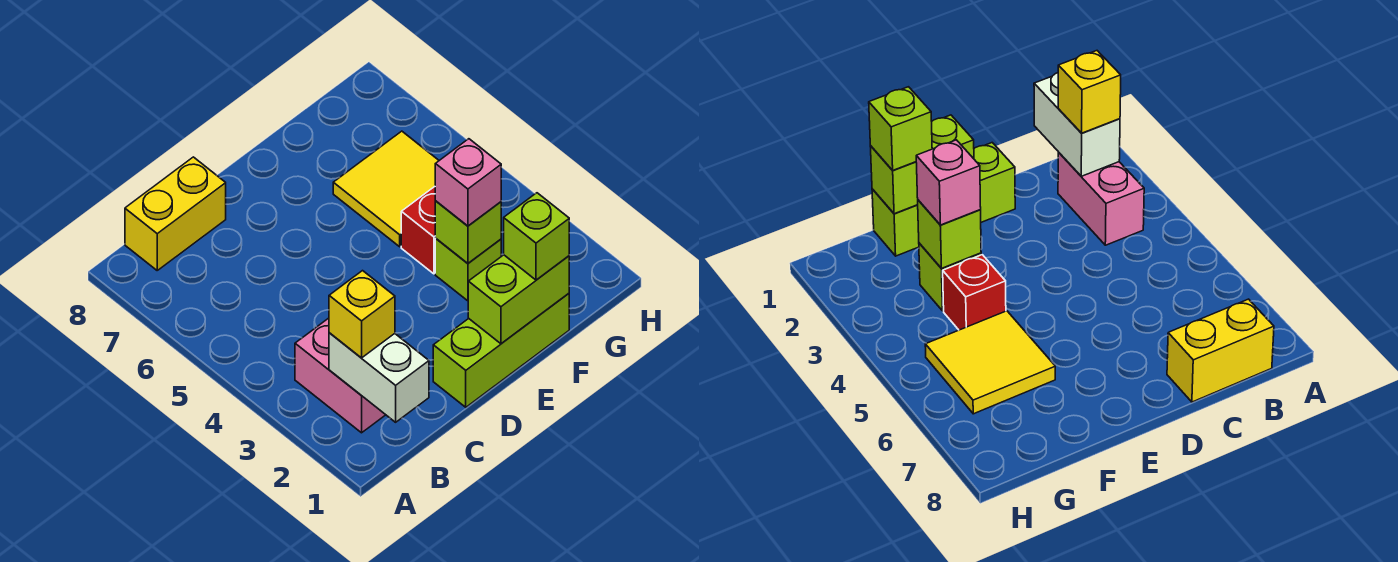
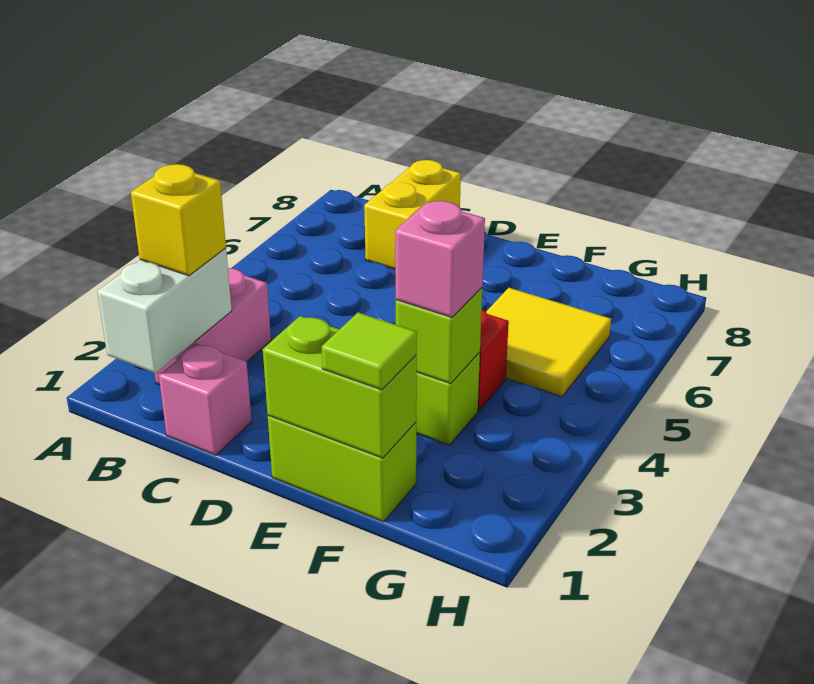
yellow 1x2 brick [125,157,226,270] -> yellow 1x2 brick turned to [364,160,461,269]
none -> pink 1x1 brick [159,344,252,455]
lime 1x3 brick [433,294,569,407] -> lime 1x2 brick [268,416,416,522]
lime 1x1 brick [504,193,569,280] -> lime 1x1 tile [322,312,417,390]

